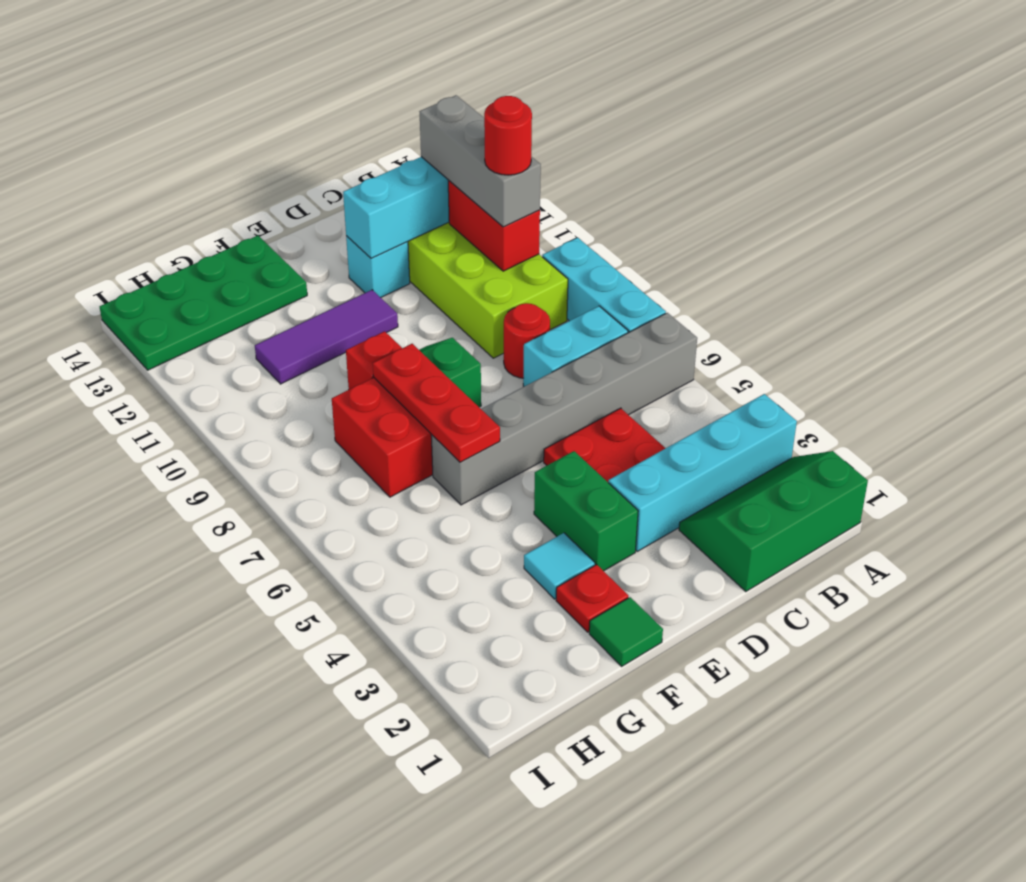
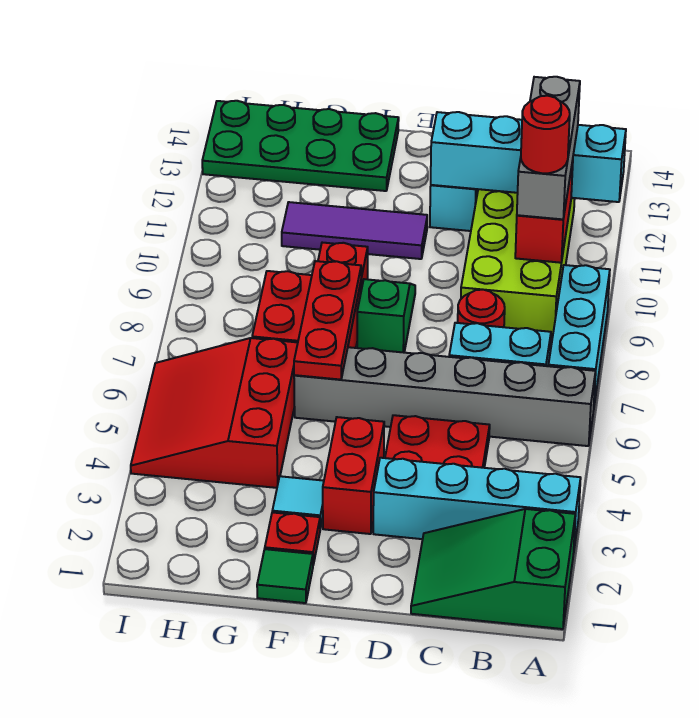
green 2x3 slope [679,451,868,592] -> green 2x3 slope turned to [411,509,575,629]
green 1x2 brick [534,451,638,571] -> red 1x2 brick [323,417,384,534]
none -> red 3x3 slope [131,338,298,488]

